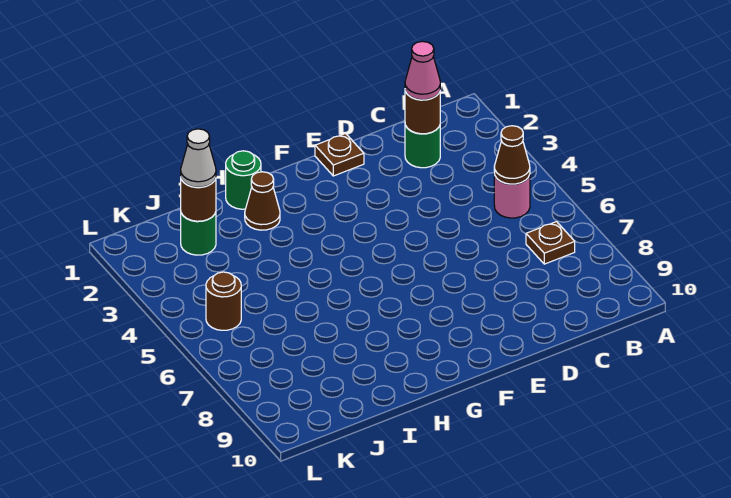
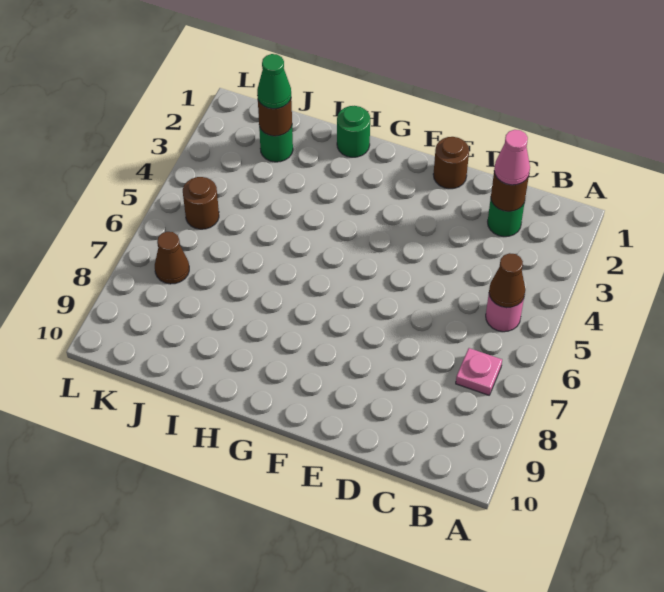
brown 1x1 plate [526,222,575,264] -> pink 1x1 plate [456,348,502,395]
brown 1x1 plate [315,134,364,176] -> brown 1x1 round brick [433,137,469,189]
brown 1x1 cone [245,172,280,230] -> brown 1x1 cone moved to [155,232,189,284]
white 1x1 cone [181,129,216,187] -> green 1x1 cone [257,54,291,109]

